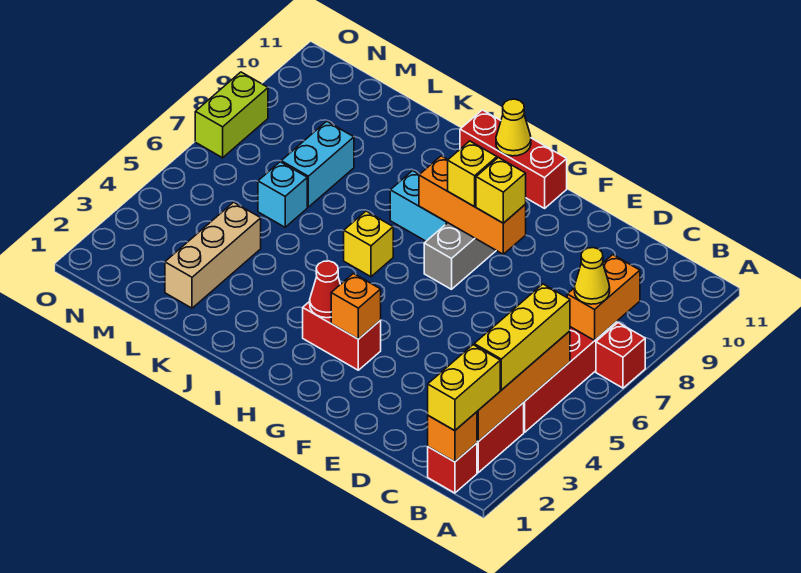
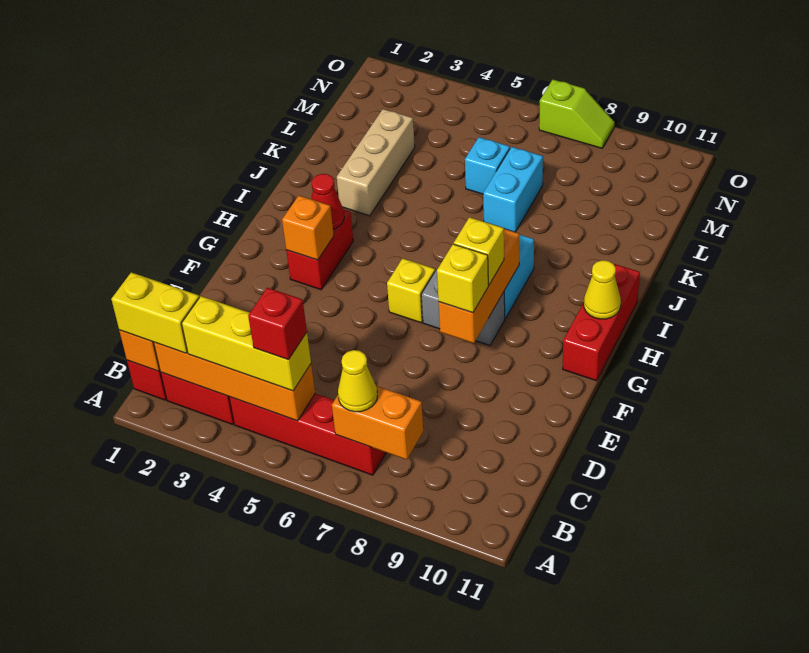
red 1x1 brick [596,323,645,388] -> red 1x1 brick moved to [248,288,307,360]
yellow 1x1 brick [344,211,393,277] -> yellow 1x1 brick moved to [387,258,435,323]
tan 1x3 brick [165,202,261,308] -> tan 1x3 brick turned to [337,109,415,216]
cyan 1x2 brick [281,121,354,207] -> cyan 1x2 brick turned to [483,147,543,232]
lime 1x2 brick [195,72,268,158] -> lime 1x2 slope [539,80,615,148]

